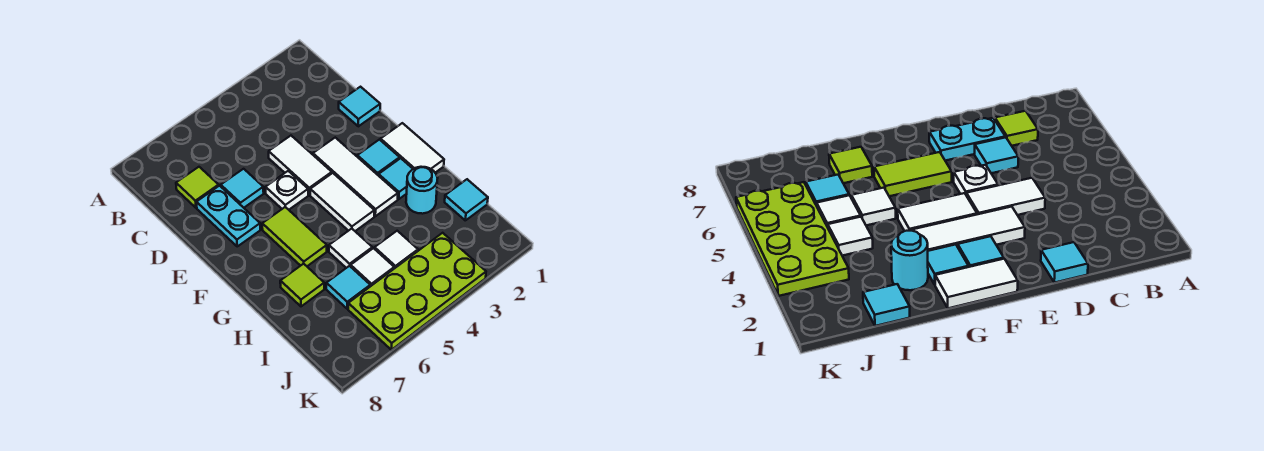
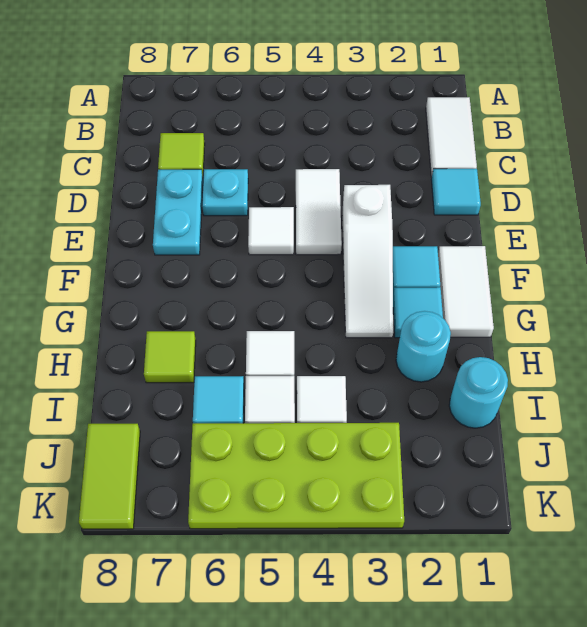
cyan 1x1 tile [221,169,264,208] -> cyan 1x1 plate [202,169,248,216]
white 1x3 tile [313,138,398,216] -> white 1x3 slope [342,185,393,338]
white 1x1 plate [266,171,308,210] -> white 1x1 tile [248,207,294,255]
white 1x2 tile [310,173,374,231] -> white 1x2 tile moved to [426,97,477,177]
lime 1x2 tile [262,207,327,266] -> lime 1x2 tile moved to [79,424,140,529]
cyan 1x1 tile [445,179,488,220] -> cyan 1x1 round brick [449,357,508,428]

